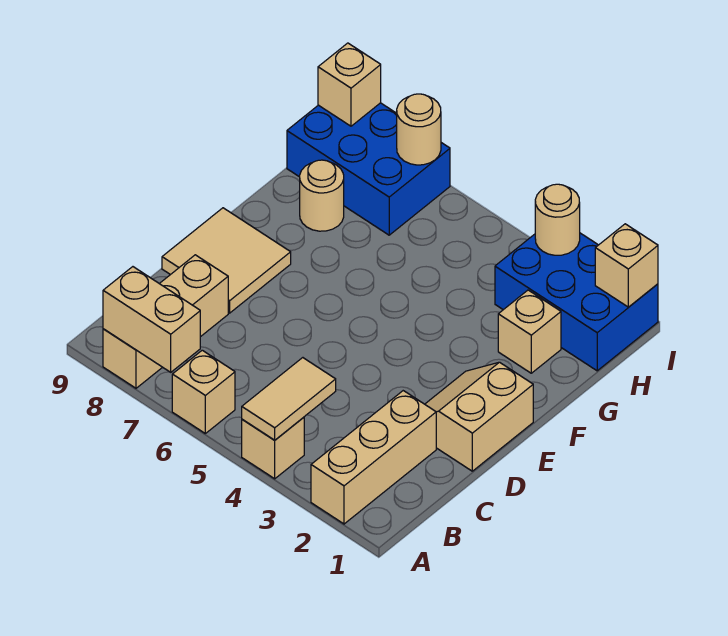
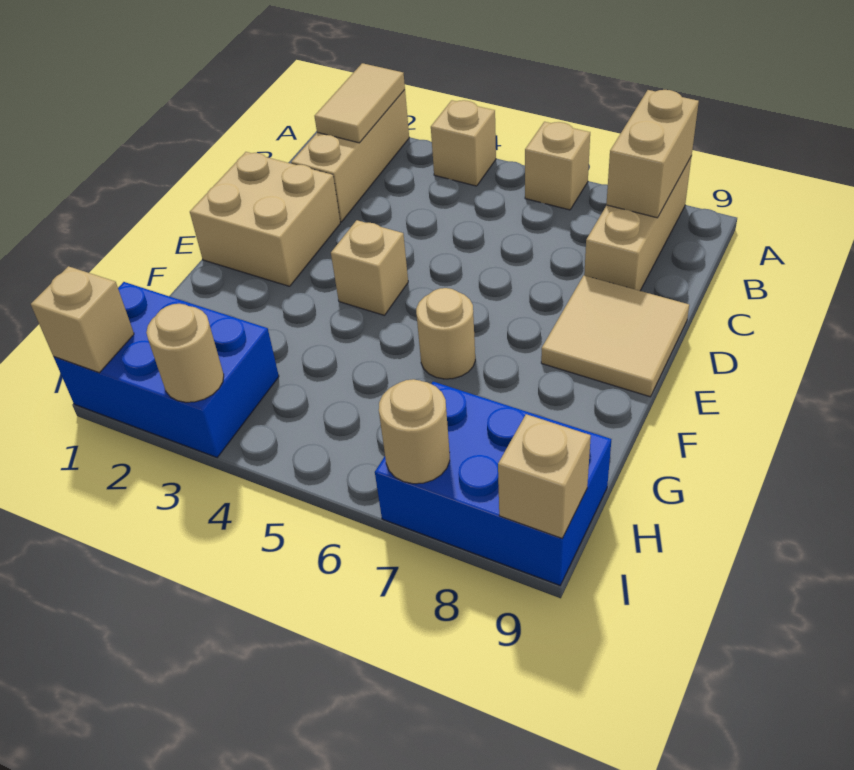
tan 1x2 tile [242,358,336,440] -> tan 1x2 tile moved to [315,63,405,143]
tan 1x2 brick [103,267,200,372] -> tan 1x2 brick turned to [606,90,699,218]
tan 2x2 slope [425,362,533,471] -> tan 2x2 brick [190,152,340,286]
tan 1x1 brick [498,290,561,373] -> tan 1x1 brick moved to [331,220,408,315]
tan 1x1 round brick [300,160,344,231] -> tan 1x1 round brick moved to [416,288,475,379]

